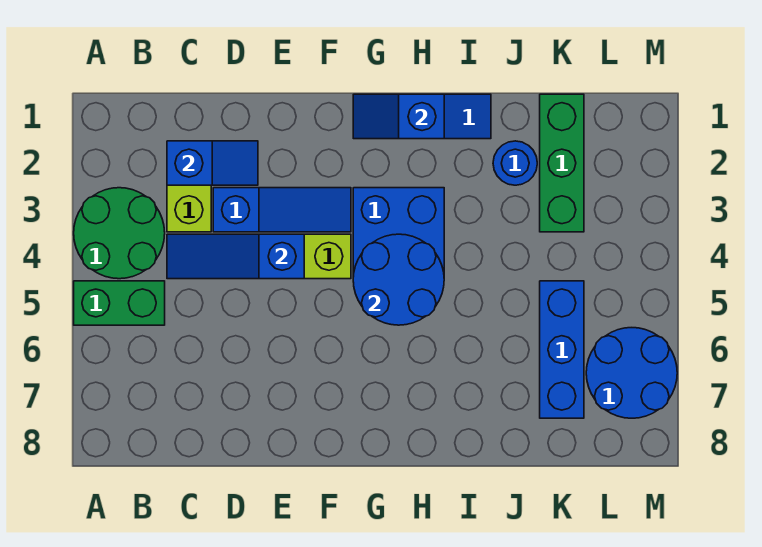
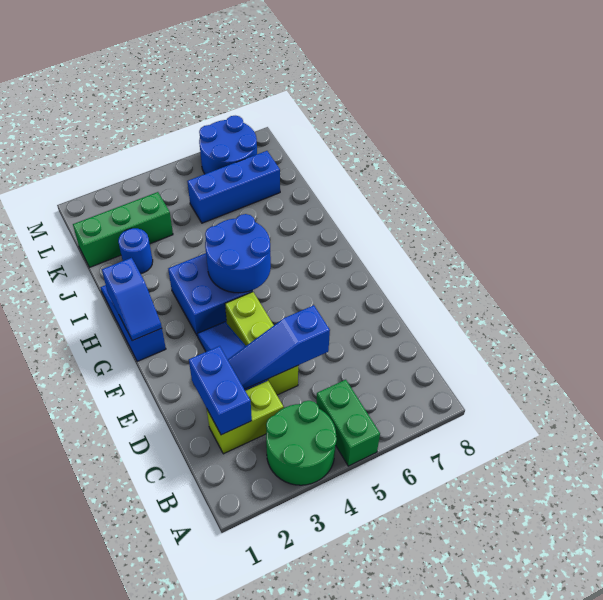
blue 1x2 slope [167,141,258,185] -> blue 1x2 brick [189,346,252,435]
blue 1x3 slope [167,234,304,279] -> blue 1x3 slope turned to [228,305,330,389]

